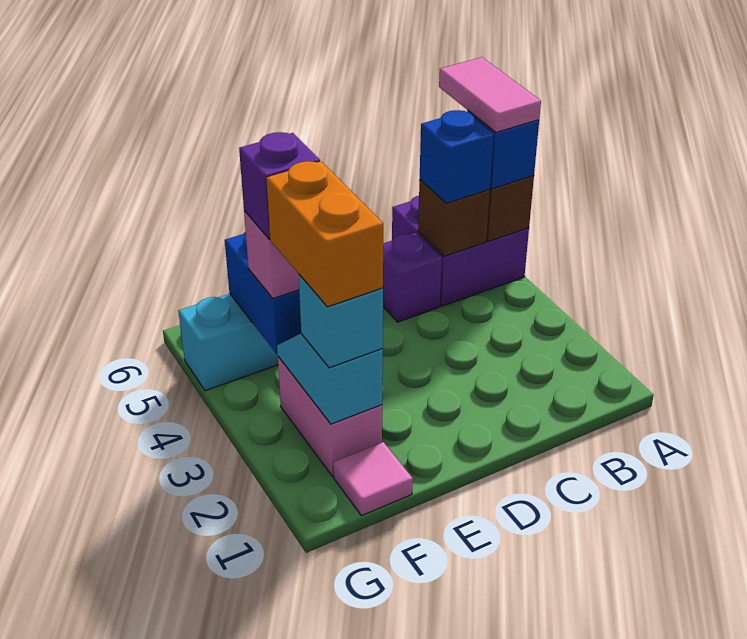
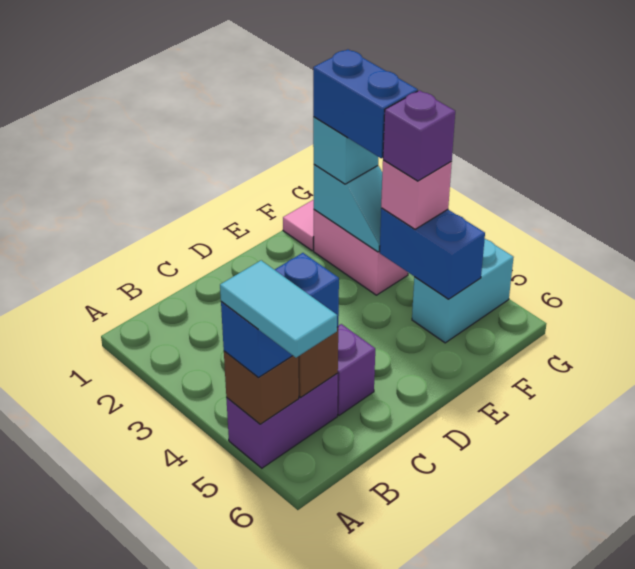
purple 2x2 brick [392,196,529,306] -> purple 1x2 brick [226,373,338,468]
pink 1x2 tile [439,57,541,132] -> cyan 1x2 tile [220,260,337,358]
orange 1x2 brick [266,161,383,307] -> blue 1x2 brick [313,49,418,158]

